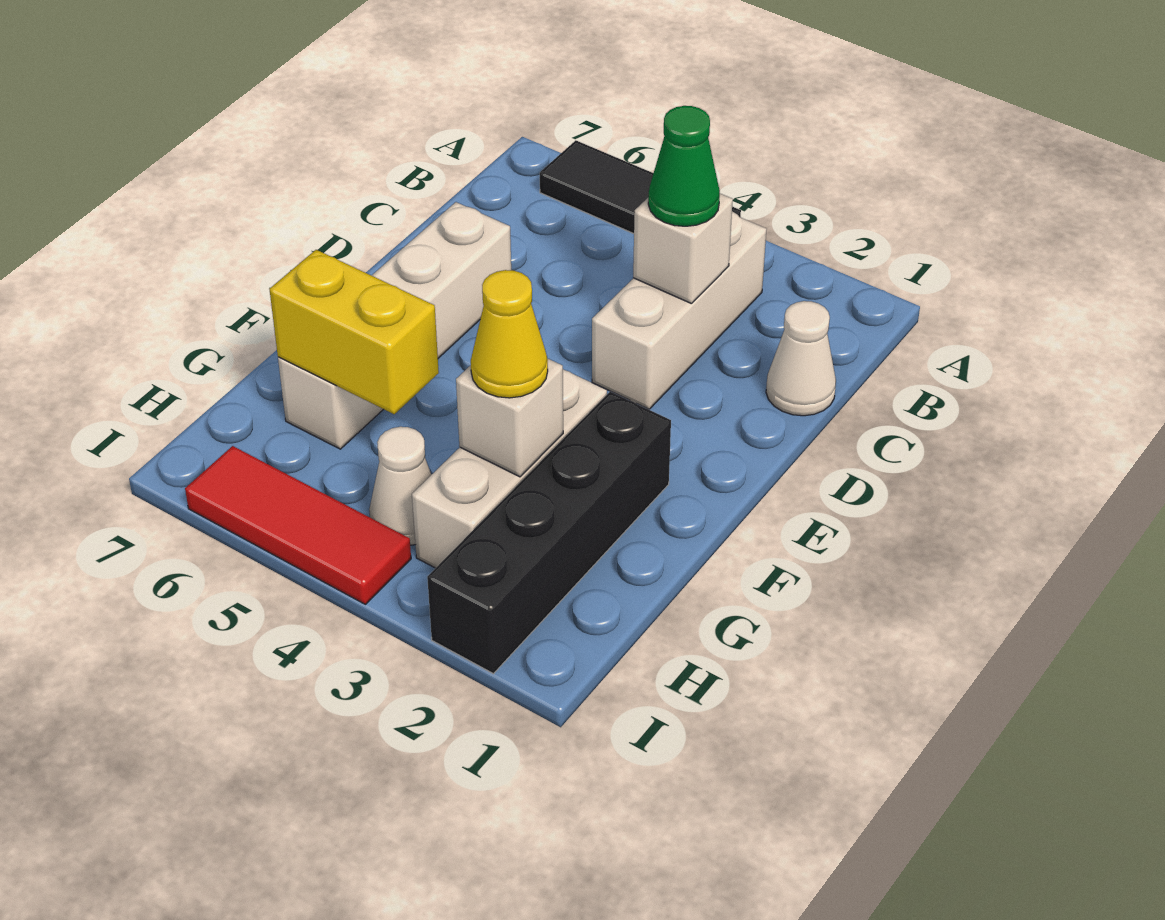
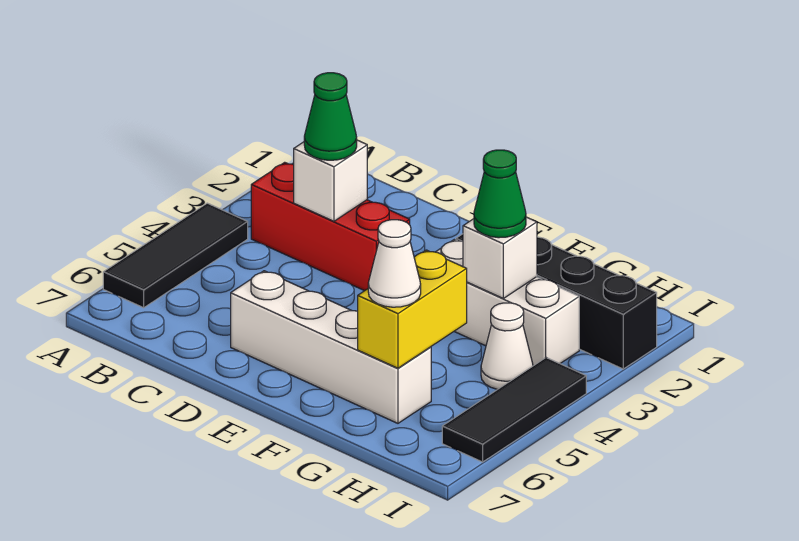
white 1x3 brick [592,212,767,409] -> red 1x3 brick [251,162,410,291]
white 1x1 cone [766,301,836,416] -> white 1x1 cone moved to [368,220,421,307]
yellow 1x1 cone [471,270,548,398] -> green 1x1 cone [474,150,526,238]
red 1x3 tile [185,446,411,604] -> black 1x3 tile [442,358,586,462]

